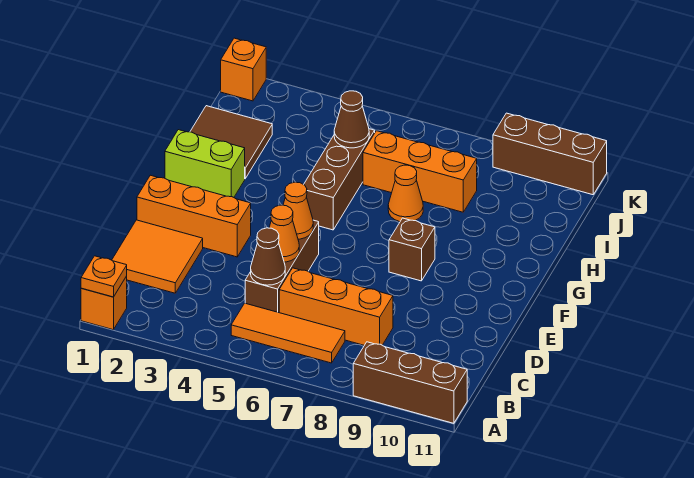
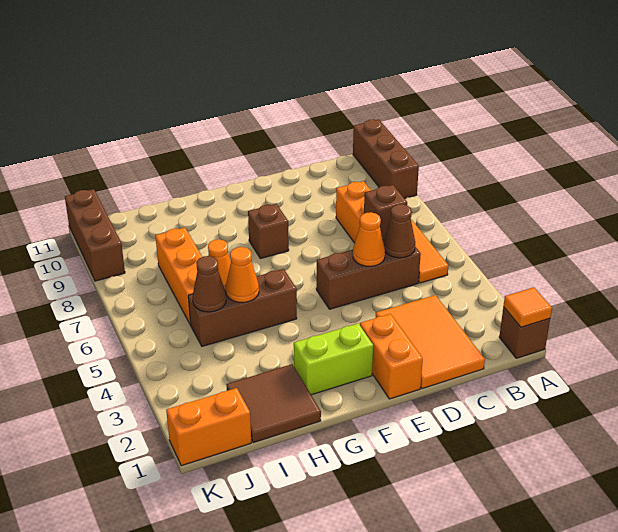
orange 1x1 brick [81,276,127,330] -> brown 1x1 brick [499,307,550,358]
orange 1x1 plate [81,256,127,297] -> orange 1x1 tile [504,287,552,327]
orange 2x2 tile [112,220,203,293] -> orange 2x3 tile [376,295,485,389]
none -> brown 1x1 brick [364,185,407,240]
orange 1x3 brick [137,175,251,257] -> orange 1x2 brick [360,314,423,399]
orange 1x1 cone [283,182,313,239] -> orange 1x1 cone moved to [226,247,259,303]
lime 1x2 brick [165,130,245,197] -> lime 1x2 brick turned to [294,324,373,395]
orange 1x1 brick [221,38,266,101] -> orange 1x2 brick [166,388,251,466]

